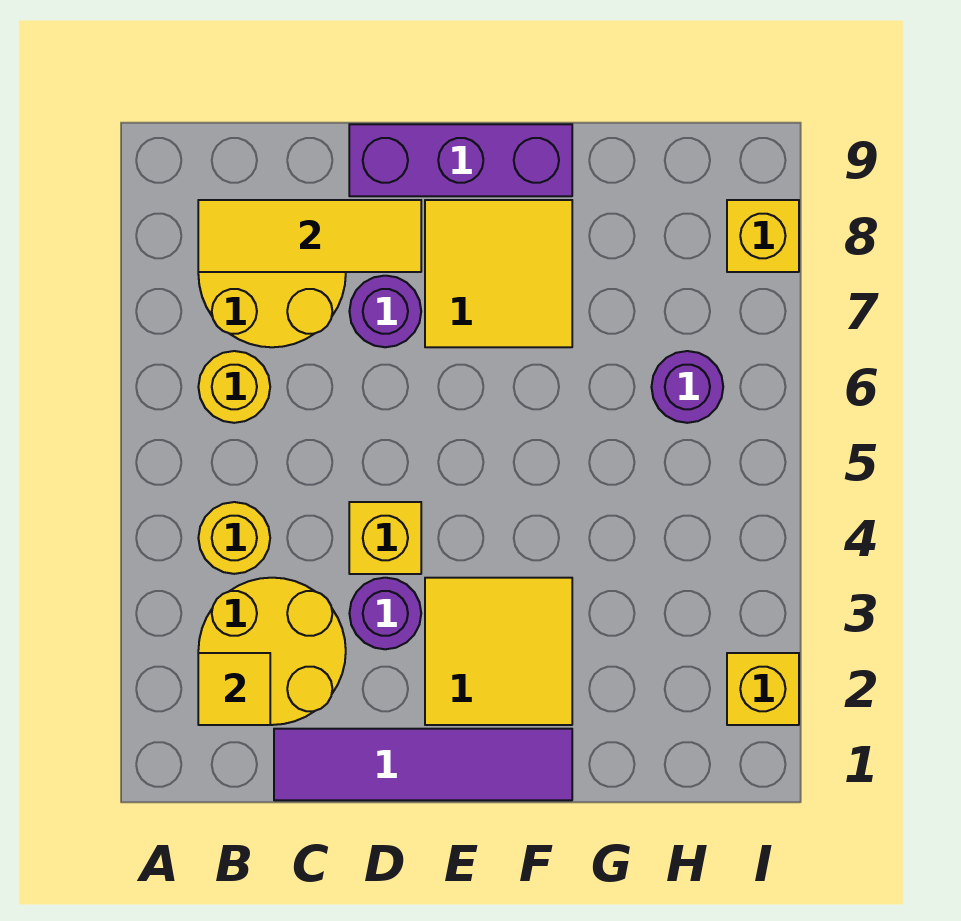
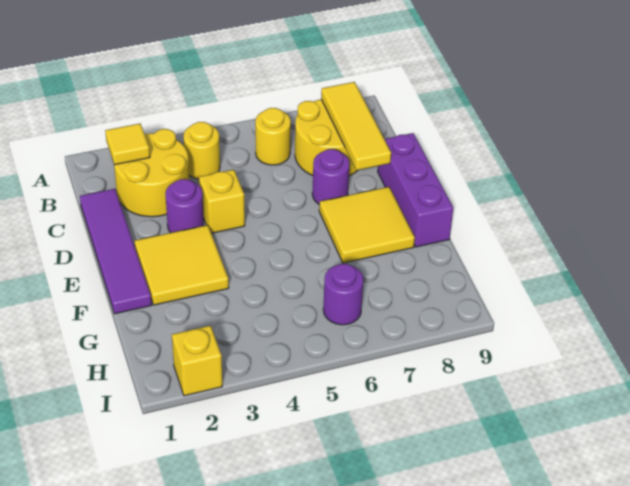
yellow 1x1 brick [727,200,799,272] -> none

